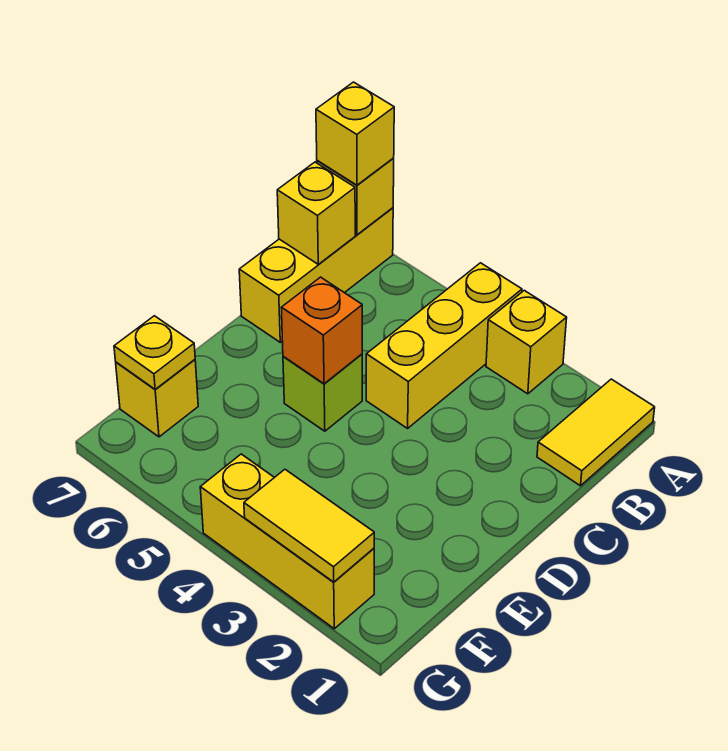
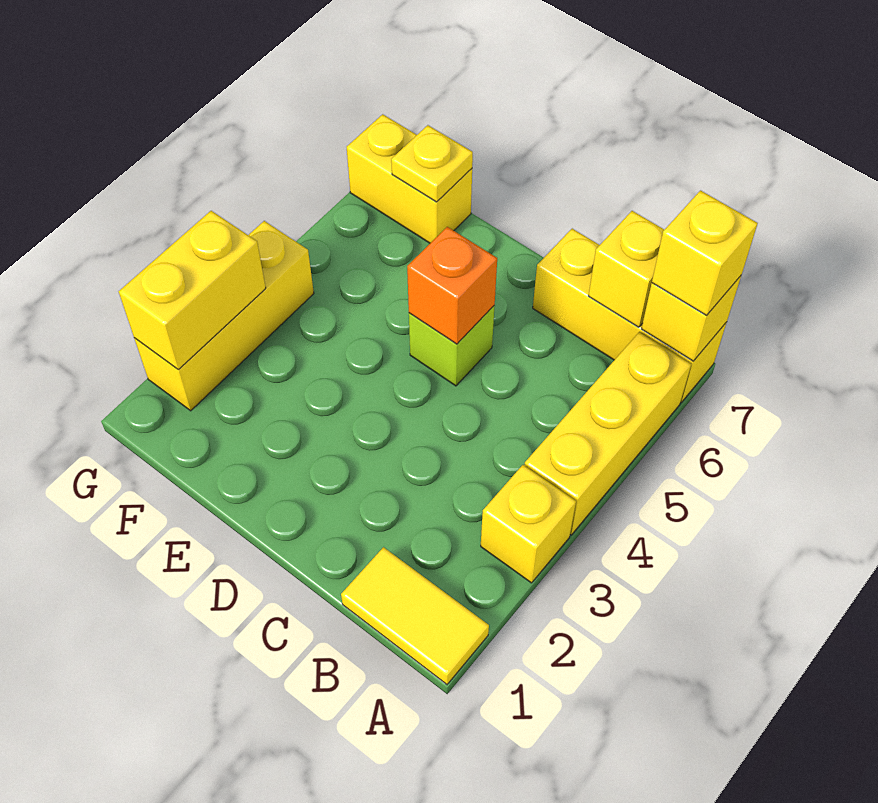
yellow 1x3 brick [366,263,522,428] -> yellow 1x3 brick turned to [524,332,691,535]
yellow 1x1 brick [116,360,198,437] -> yellow 1x2 brick [347,114,472,243]
yellow 1x2 tile [244,469,374,582] -> yellow 1x2 brick [119,211,266,369]

